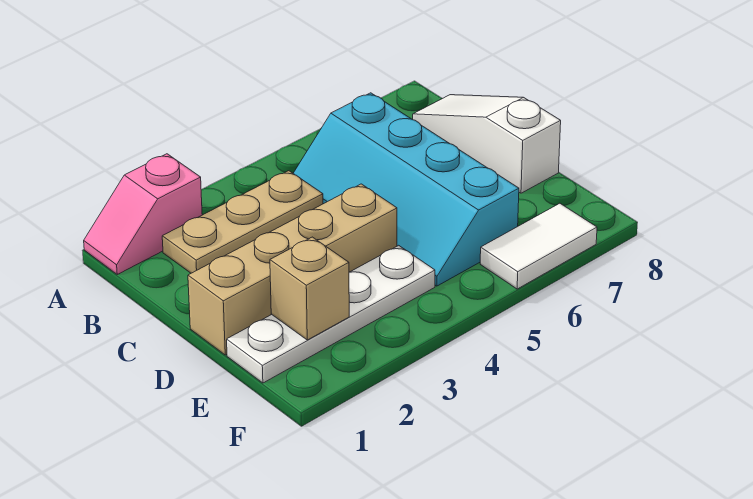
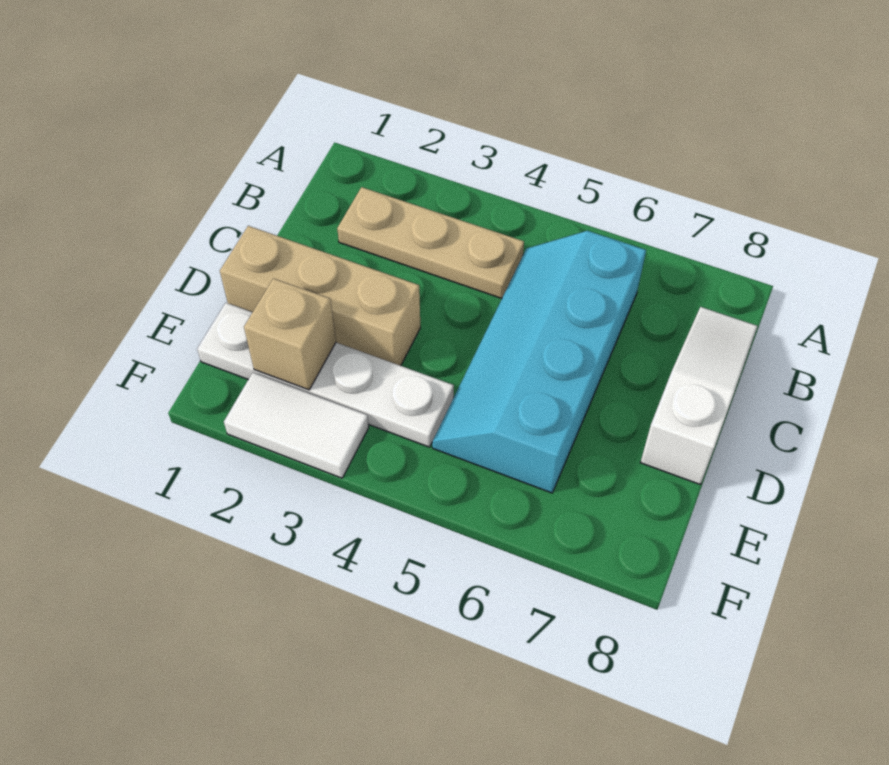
pink 1x2 slope [84,154,202,274] -> none
tan 1x4 brick [188,184,397,355] -> tan 1x3 brick [220,226,420,366]
white 1x2 tile [480,203,597,289] -> white 1x2 tile moved to [224,373,369,478]

